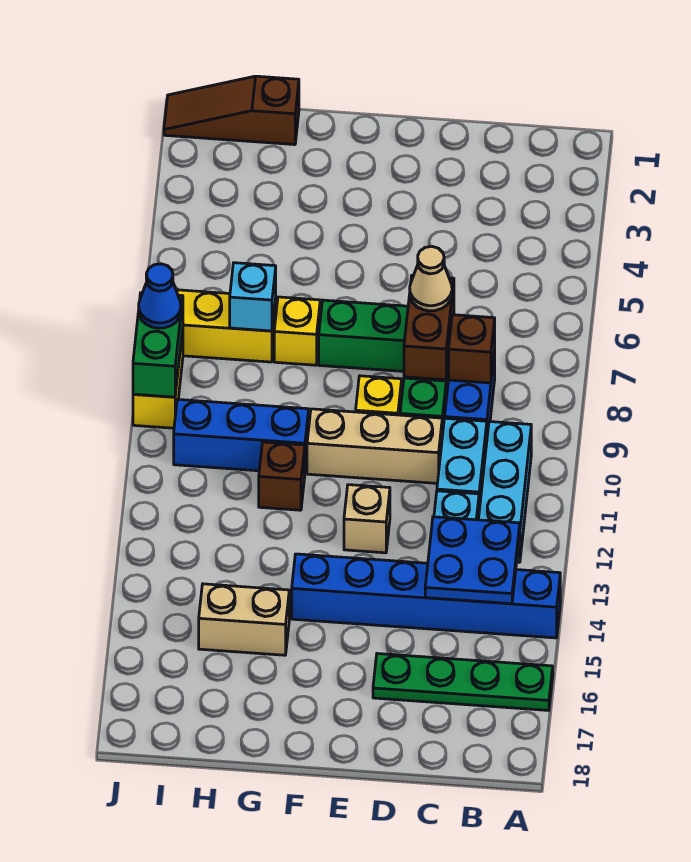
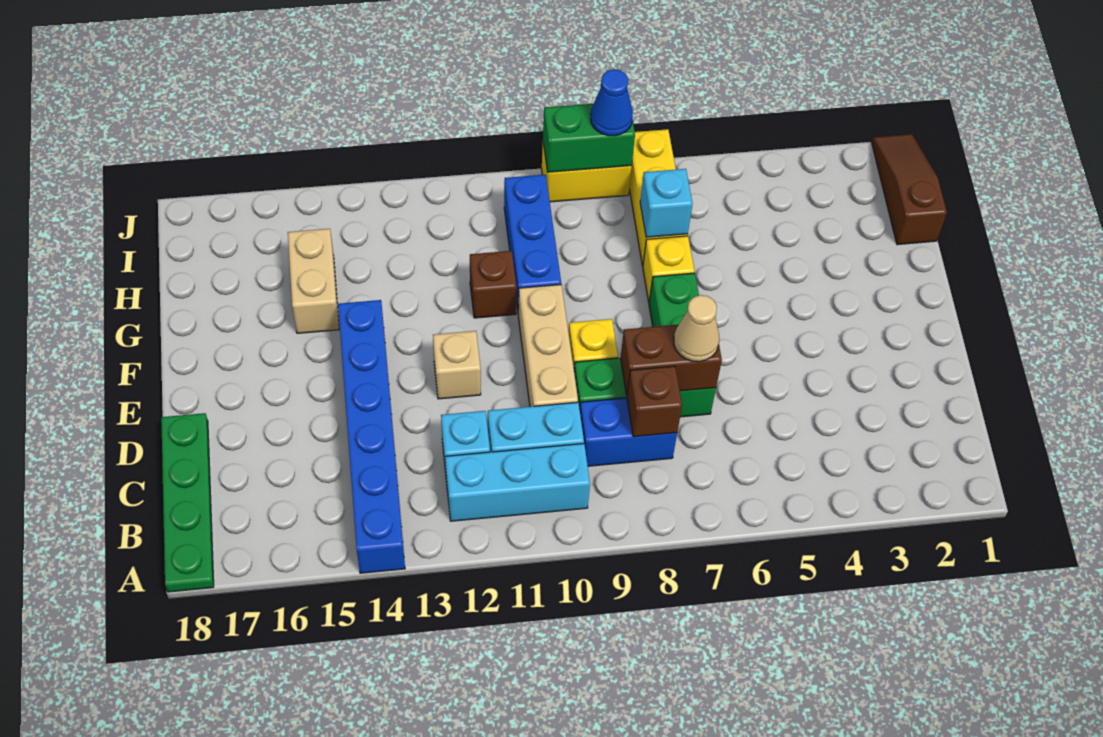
green 1x4 plate [373,654,553,710] -> green 1x4 plate moved to [161,413,214,592]
blue 2x2 plate [425,517,520,604] -> none

